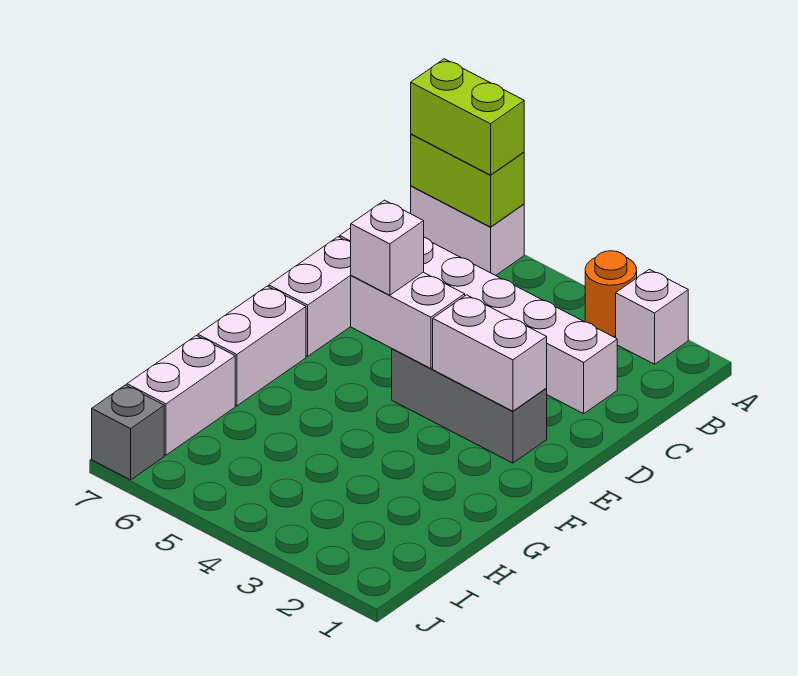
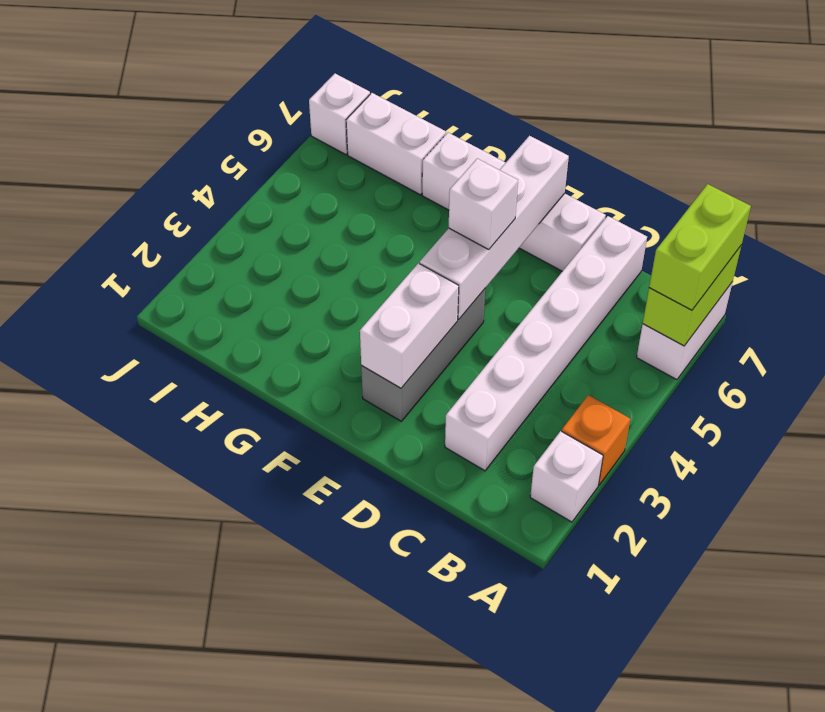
orange 1x1 round brick [585,251,637,337] -> orange 1x1 brick [562,395,630,485]
white 1x2 brick [351,272,465,369] -> white 1x4 brick [420,136,569,319]
grey 1x1 brick [92,385,164,480] -> white 1x1 brick [309,74,370,155]

